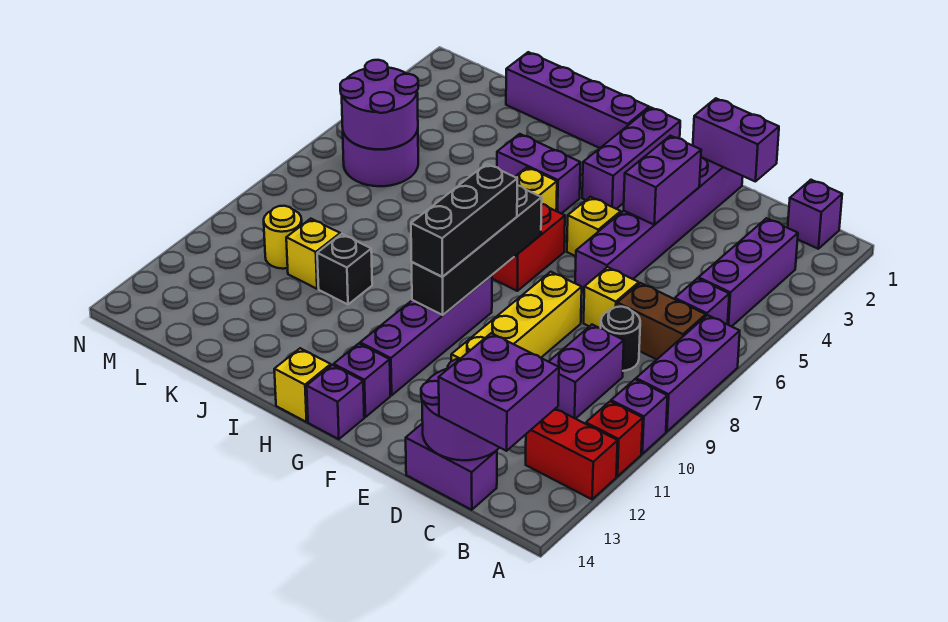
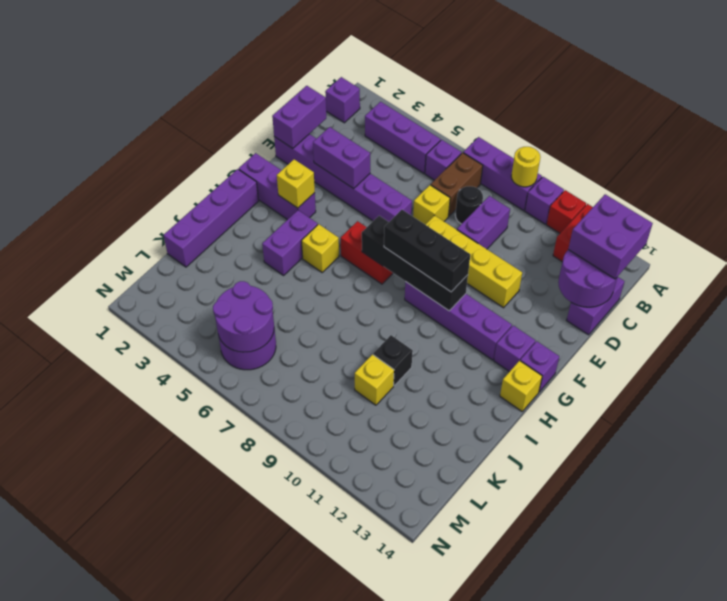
purple 1x2 brick [549,325,624,419] -> purple 1x2 brick turned to [457,196,510,249]
yellow 1x1 brick [567,197,621,256] -> yellow 1x1 brick moved to [277,159,315,208]
yellow 1x1 round brick [264,206,302,269] -> yellow 1x1 round brick moved to [511,147,540,187]

